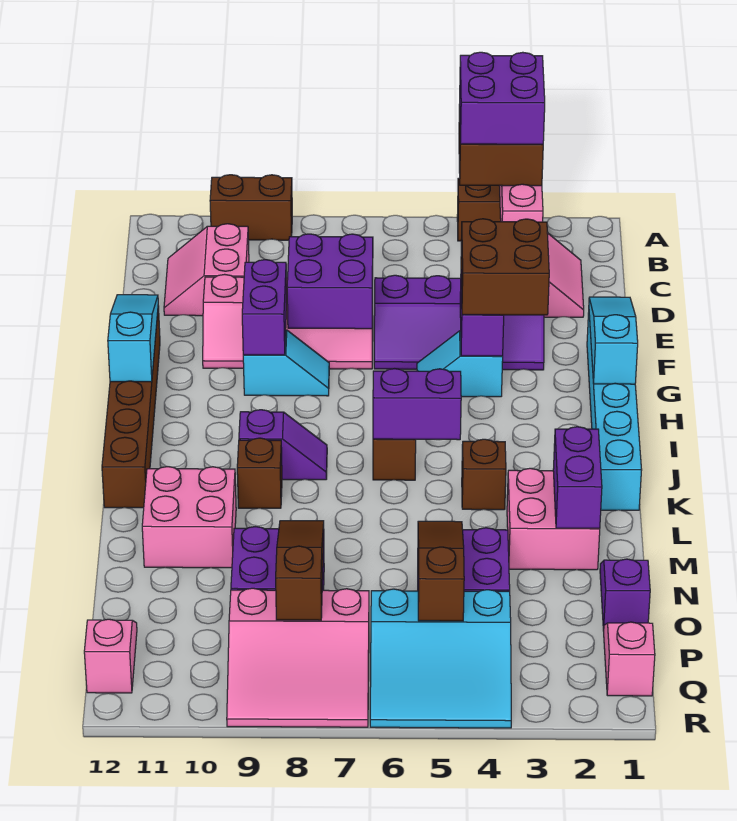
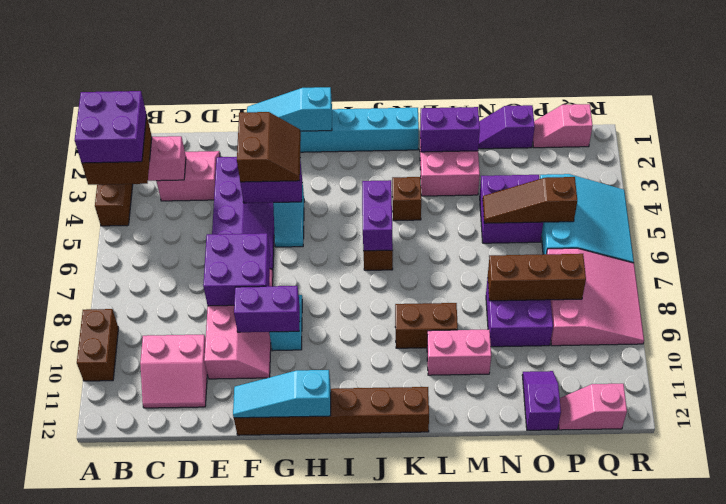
brown 2x2 brick [461,219,549,315] -> brown 2x2 slope [237,112,301,182]
purple 1x2 slope [239,410,327,480] -> purple 1x2 slope moved to [522,371,561,430]
brown 1x1 brick [237,438,282,508] -> brown 1x2 brick [395,303,458,348]
pink 2x2 brick [142,467,236,568] -> pink 1x2 brick [427,330,491,375]
brown 1x3 slope [276,521,324,620] -> brown 1x3 brick [488,254,586,301]

